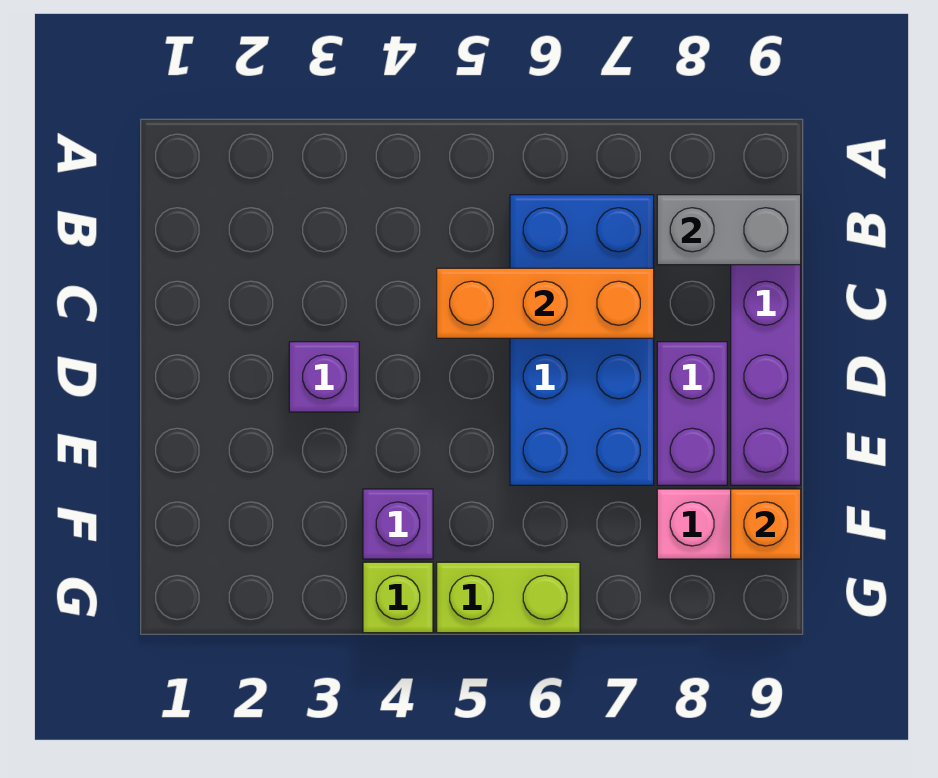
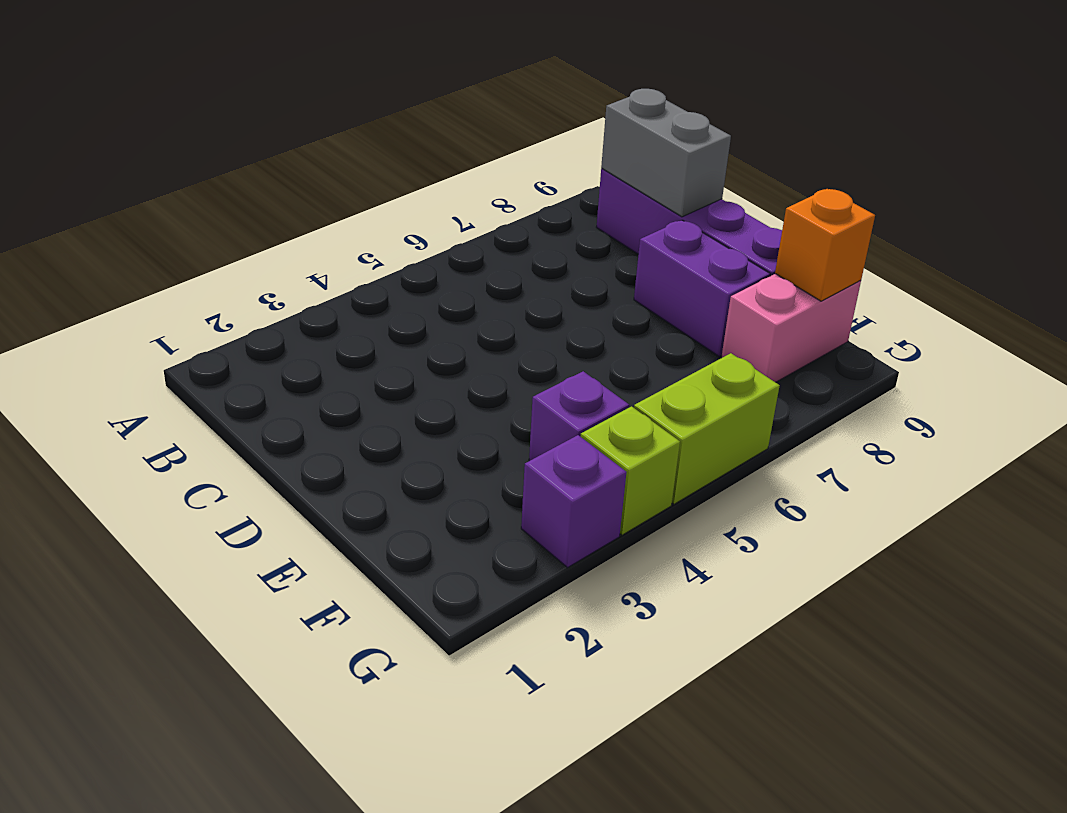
blue 2x4 brick [510,195,654,485] -> none
grey 1x2 brick [657,195,801,265] -> grey 1x2 brick turned to [601,89,731,217]
orange 1x3 brick [437,268,654,338] -> none
purple 1x1 brick [289,342,359,412] -> purple 1x1 brick moved to [521,435,626,567]

